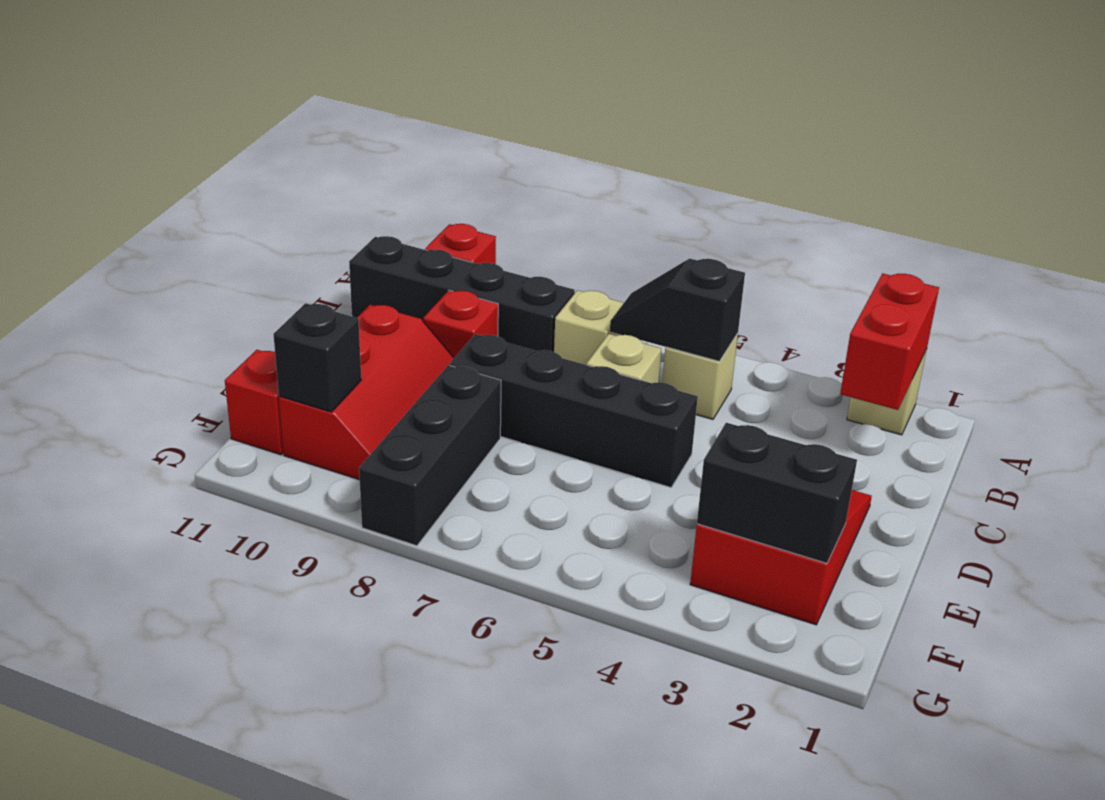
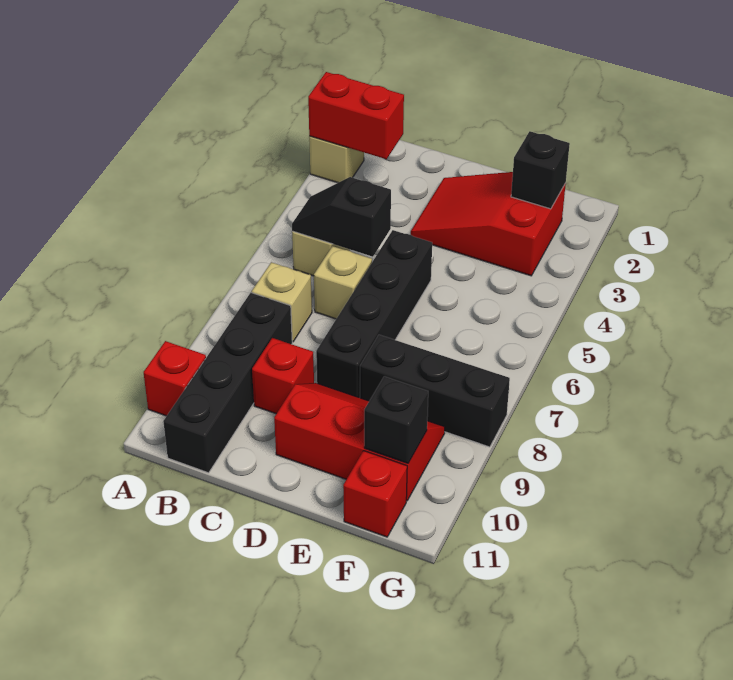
black 1x2 slope [610,259,745,361] -> black 1x2 slope turned to [292,177,391,257]
black 1x2 brick [697,423,857,563] -> black 1x1 brick [511,131,570,209]

